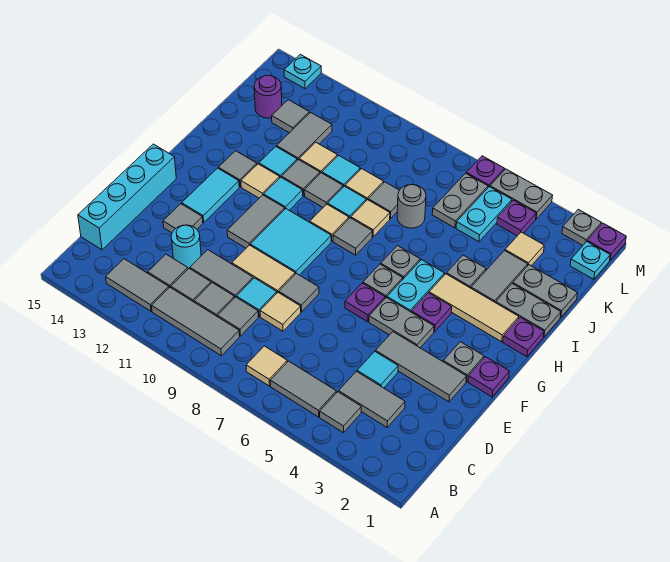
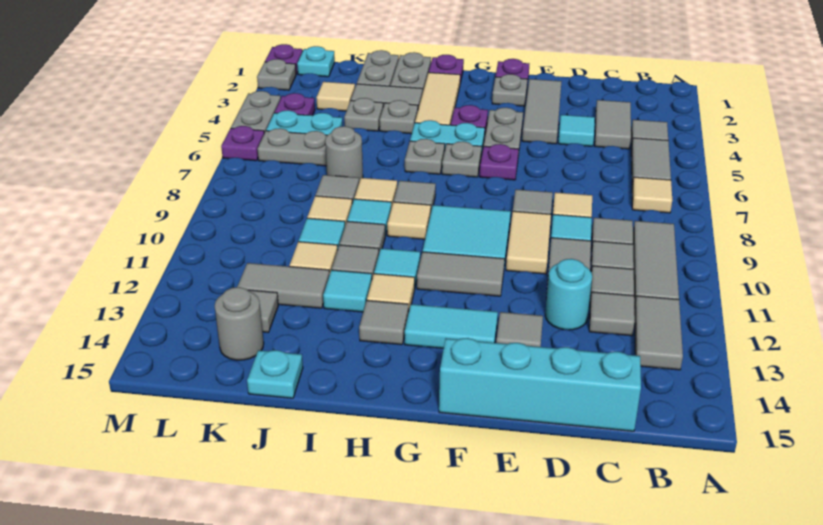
none -> grey 1x1 plate [344,98,383,131]
purple 1x1 round brick [254,75,282,118] -> grey 1x1 round brick [215,287,264,360]
cyan 1x1 plate [284,54,321,89] -> cyan 1x1 plate moved to [247,350,303,398]

